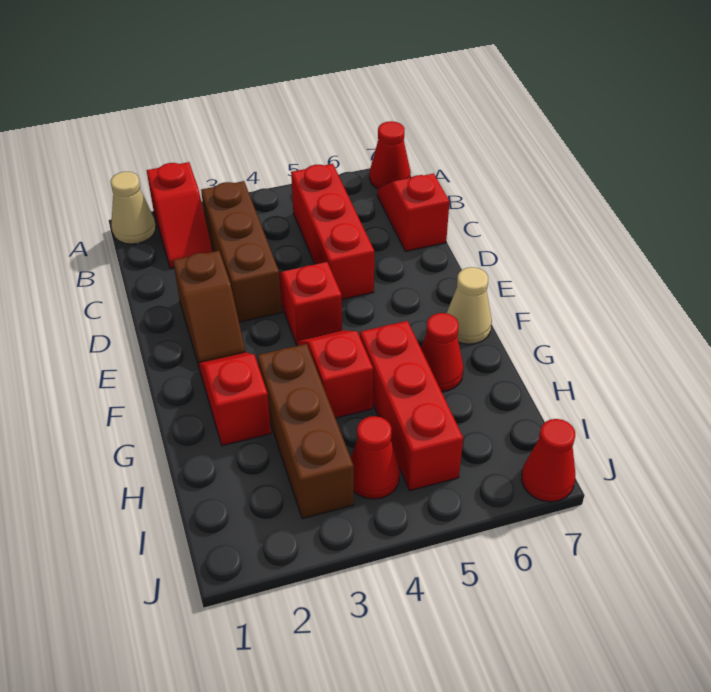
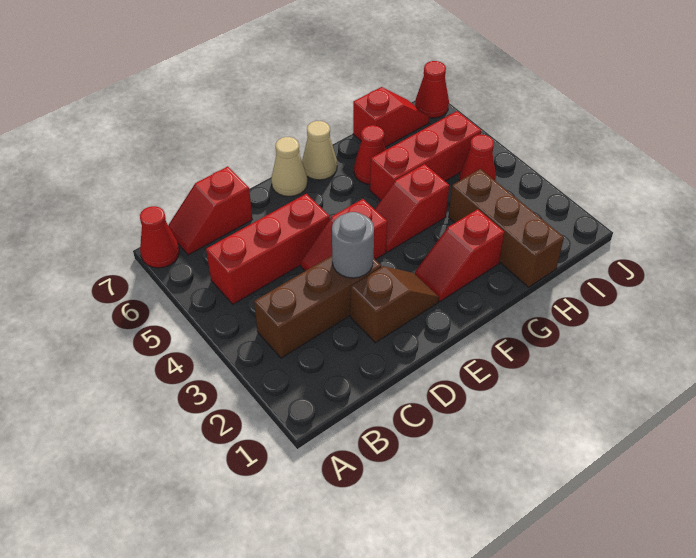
tan 1x1 cone [111,172,156,244] -> tan 1x1 cone moved to [271,137,307,196]
red 1x2 slope [147,162,213,268] -> red 1x2 slope moved to [353,87,429,147]
none -> grey 1x1 round brick [332,212,374,278]
brown 1x3 brick [257,344,354,519] -> brown 1x3 brick turned to [449,169,564,287]

